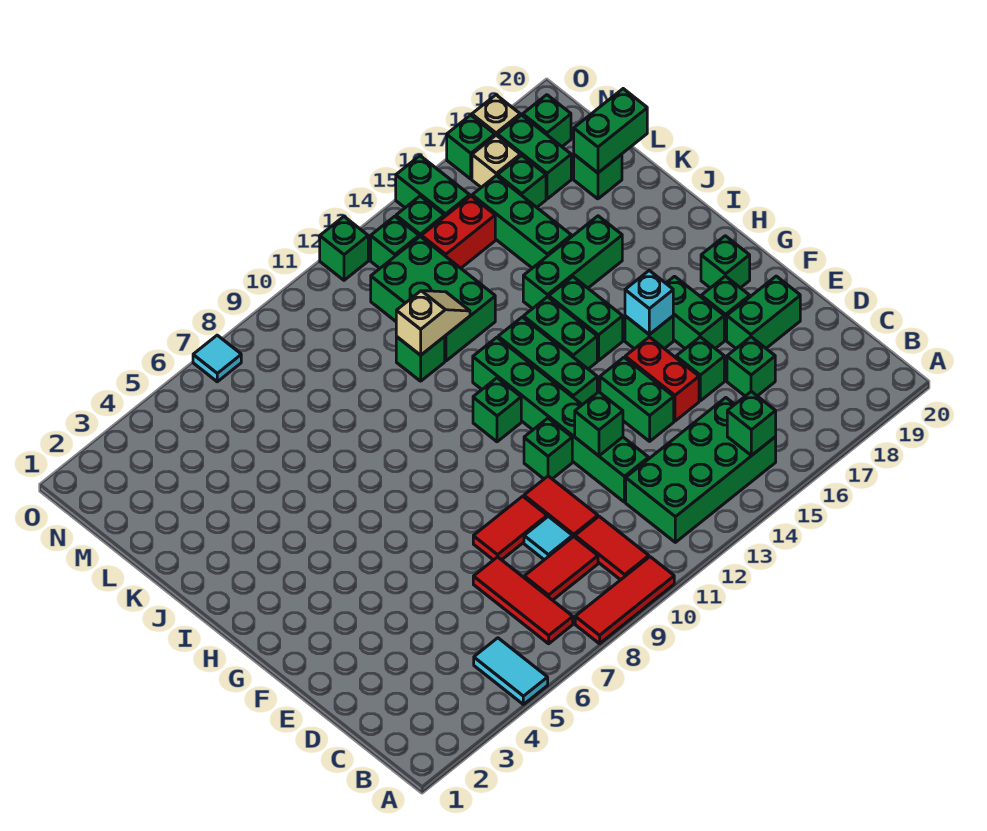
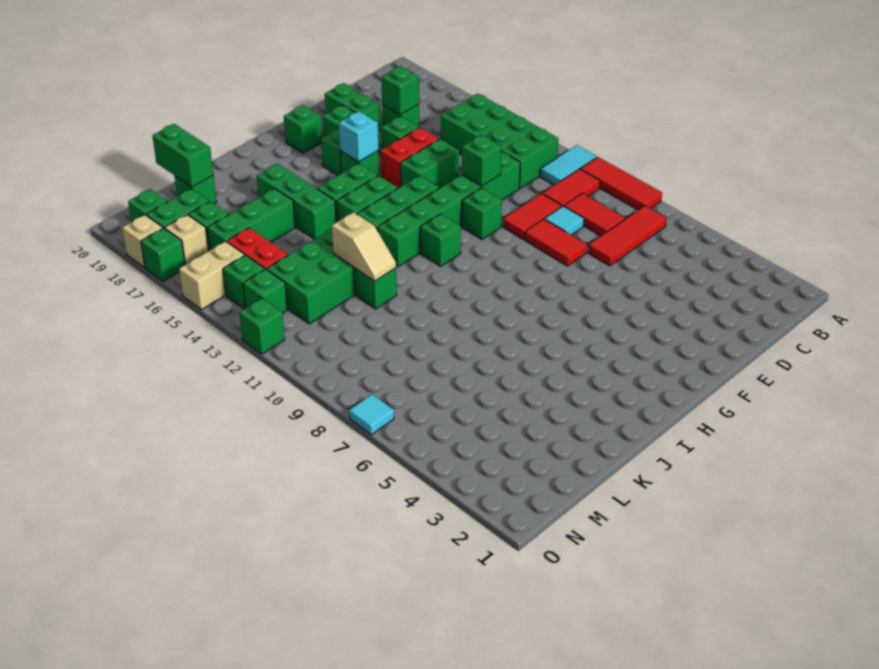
cyan 1x2 tile [474,638,548,704] -> cyan 1x2 tile moved to [540,145,597,185]
green 1x1 brick [727,391,776,456] -> green 1x1 brick moved to [381,66,419,115]
tan 1x2 slope [396,291,470,355] -> tan 1x2 slope turned to [332,212,396,281]
green 1x2 brick [396,156,470,217] -> tan 1x2 brick [179,241,245,310]

